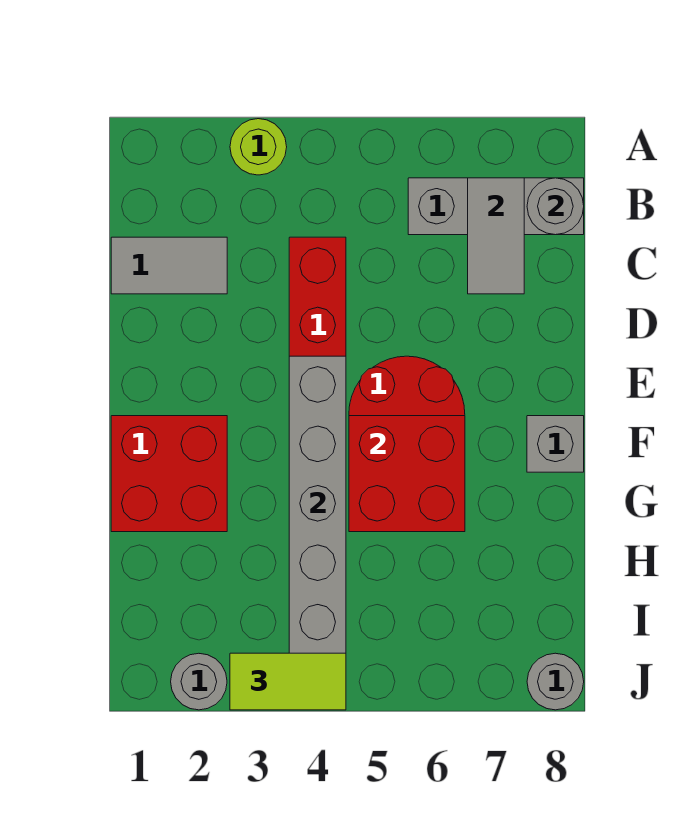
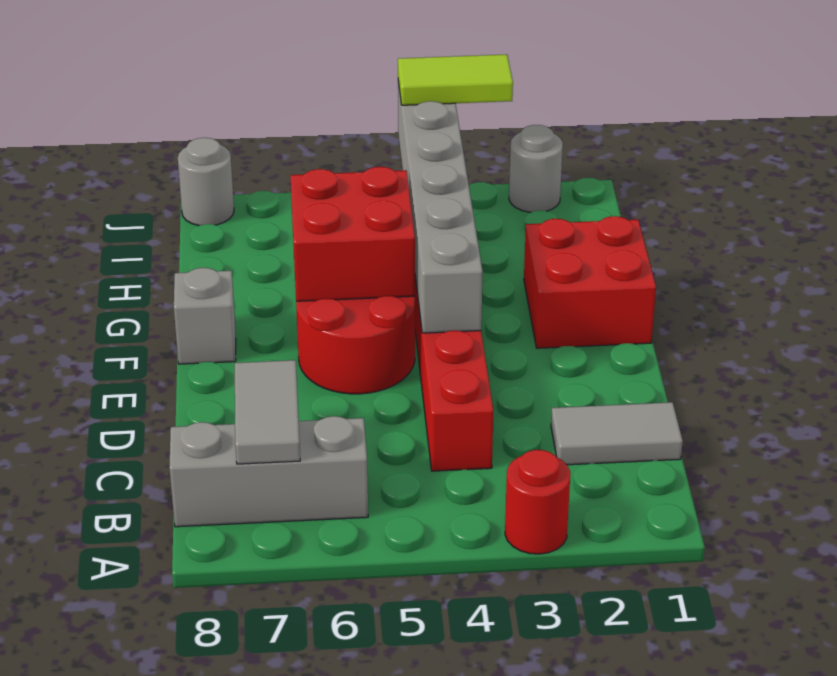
lime 1x1 round brick [230,119,287,175] -> red 1x1 round brick [505,450,570,554]
grey 1x1 round brick [527,178,584,235] -> none

